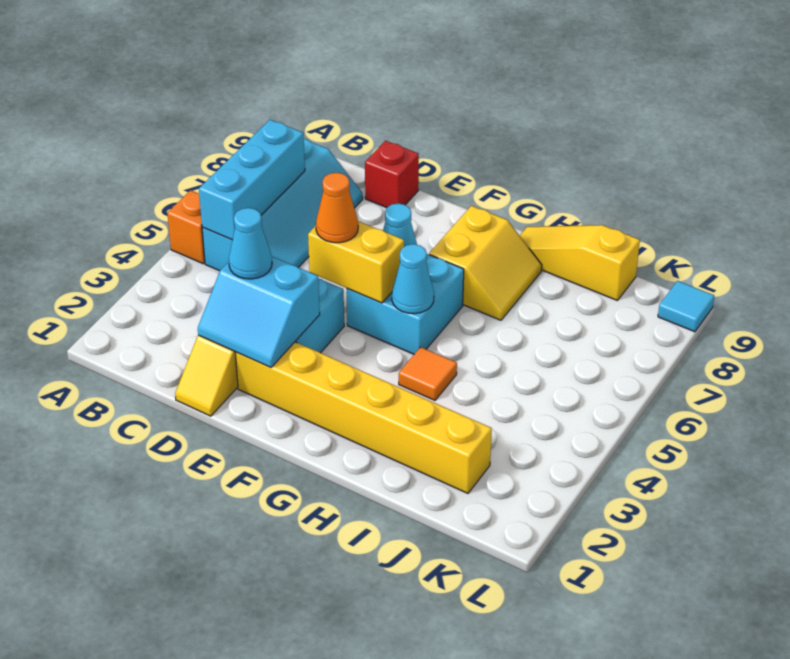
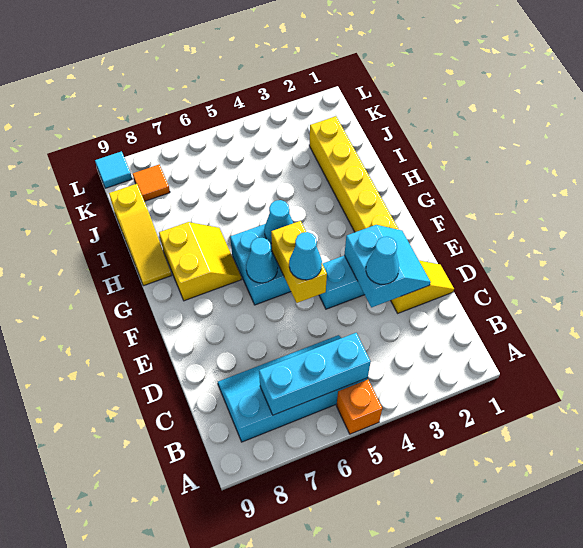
red 1x1 brick [365,141,419,208] -> none
orange 1x1 cone [316,173,358,243] -> cyan 1x1 cone [289,232,322,280]
yellow 2x2 slope [429,206,542,320] -> yellow 2x2 slope turned to [159,222,242,301]
orange 1x1 tile [399,347,457,400] -> orange 1x1 tile moved to [133,165,170,201]

